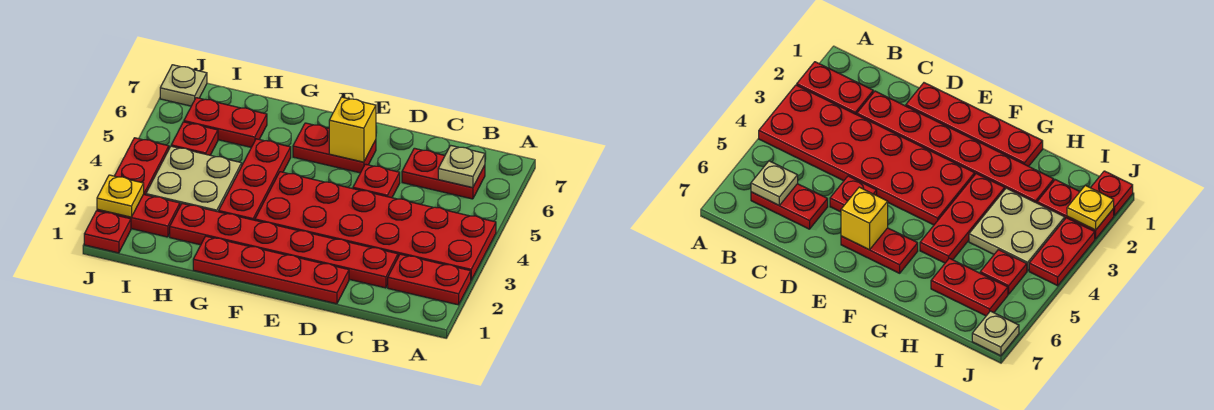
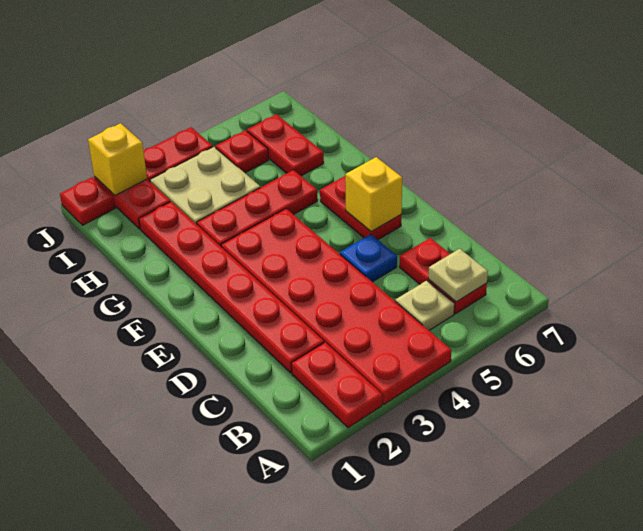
red 1x4 plate [193,236,349,304] -> none
red 1x1 plate [353,164,400,198] -> blue 1x1 plate [340,234,397,282]
yellow 1x1 plate [97,175,144,217] -> yellow 1x1 brick [88,123,147,195]
tan 1x1 plate [160,65,207,106] -> tan 1x1 plate moved to [395,280,455,330]

